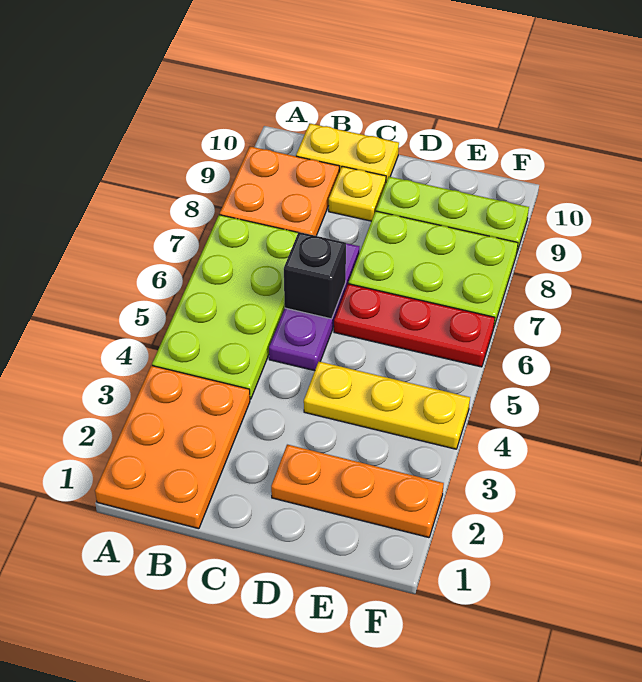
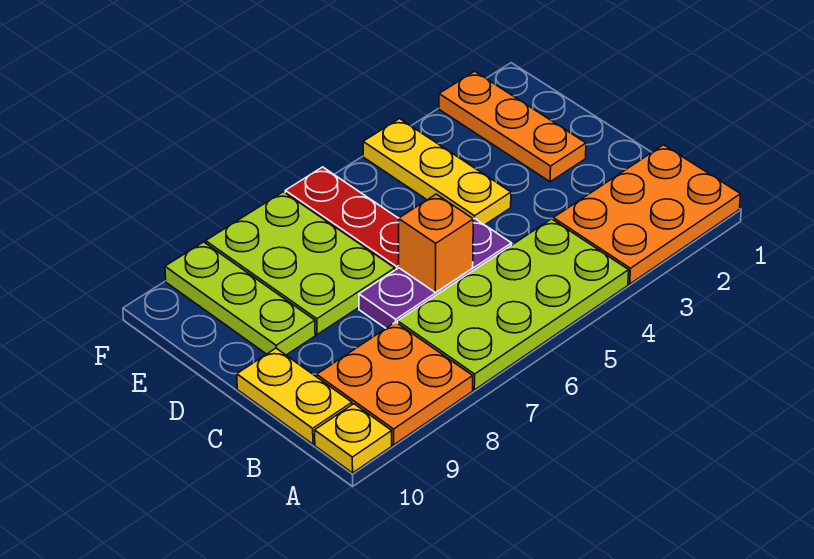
black 1x1 brick [284,232,346,319] -> orange 1x1 brick [399,194,473,292]
yellow 1x1 plate [329,166,386,221] -> yellow 1x1 plate moved to [315,404,392,473]

